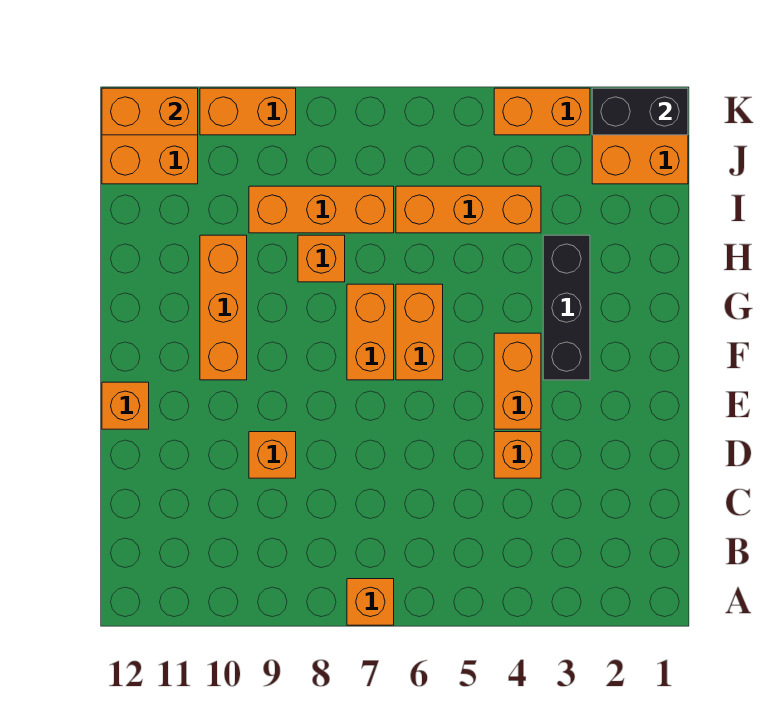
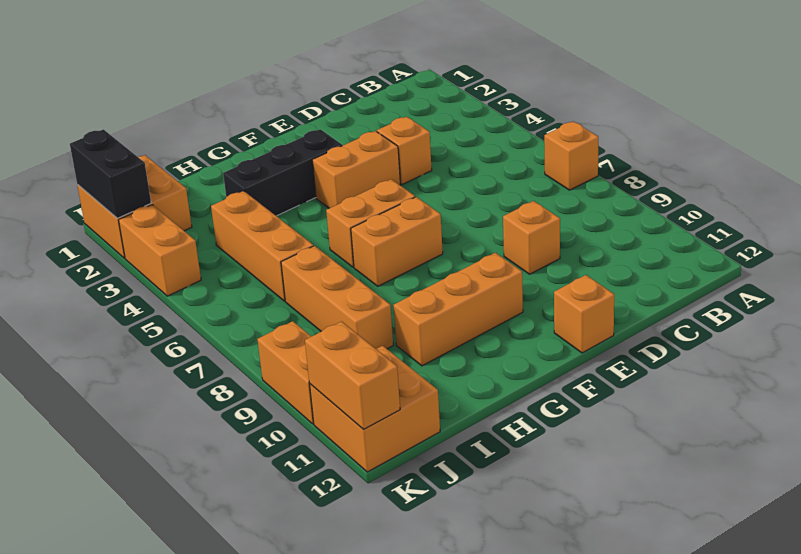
orange 1x1 brick [298,235,345,282] -> none

